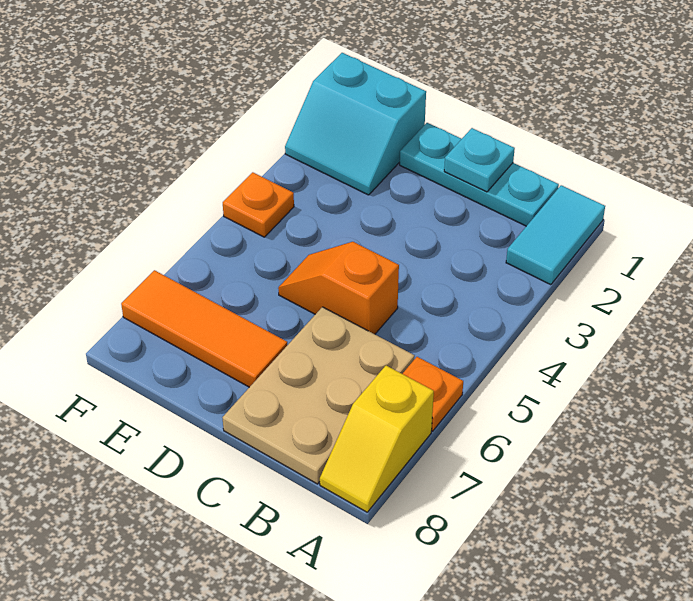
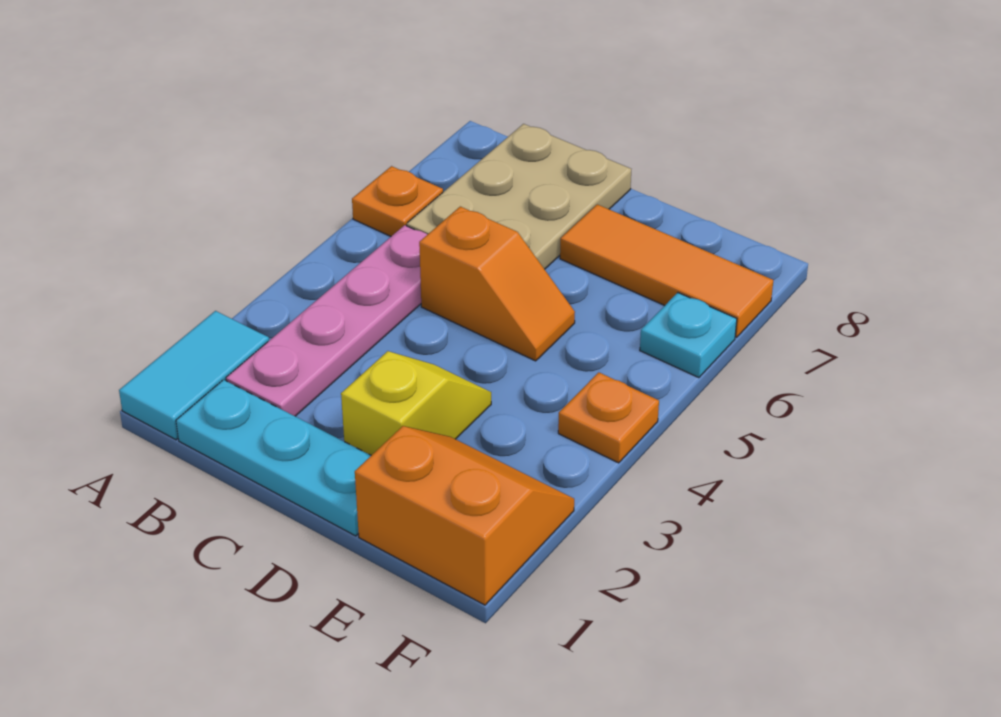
yellow 1x2 slope [320,366,434,512] -> yellow 1x2 slope moved to [341,351,491,455]
none -> pink 1x4 plate [226,225,427,416]
cyan 1x1 plate [444,128,515,192] -> cyan 1x1 plate moved to [640,293,737,378]
cyan 2x2 slope [285,53,426,195] -> orange 2x2 slope [355,426,574,605]

